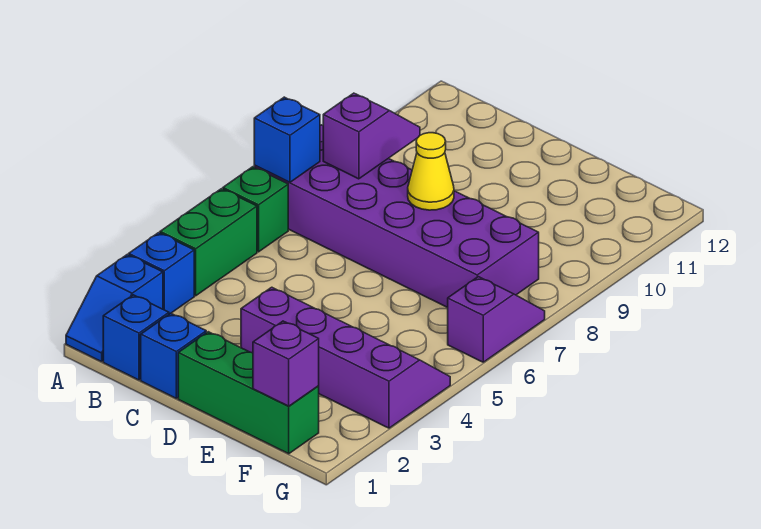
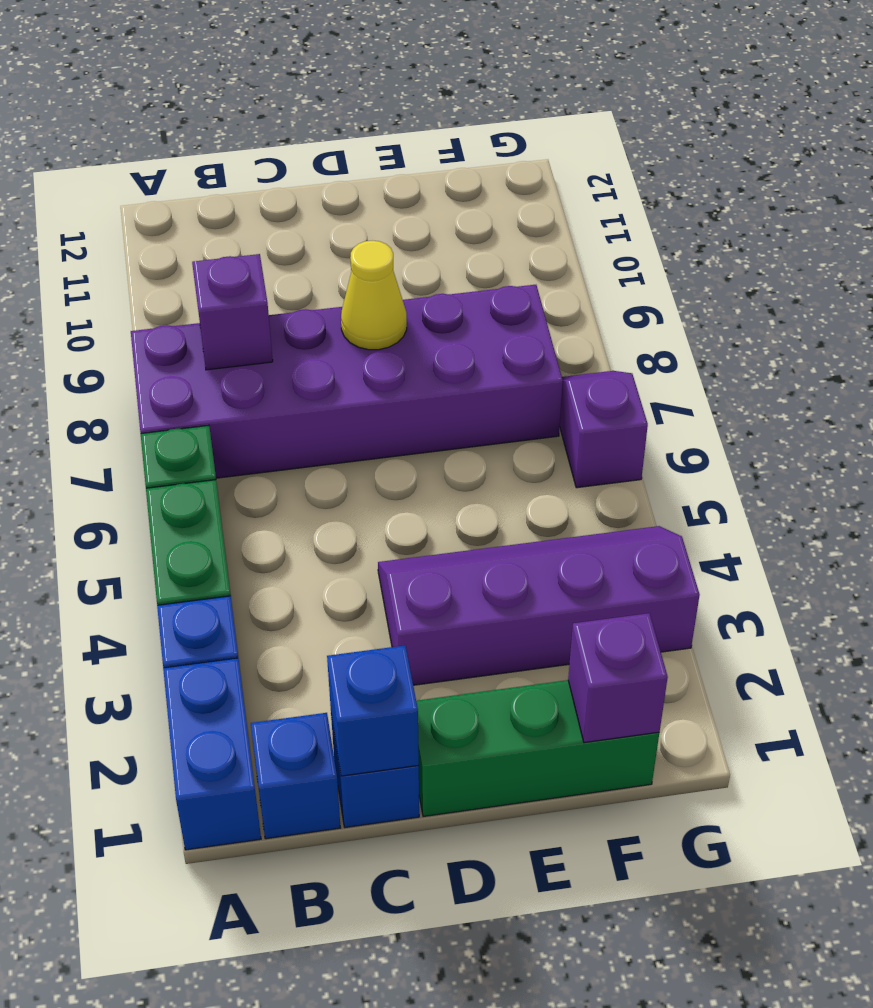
blue 1x2 slope [66,255,163,362] -> blue 1x2 brick [163,658,261,850]
blue 1x1 brick [254,97,320,182] -> blue 1x1 brick moved to [327,646,419,776]

